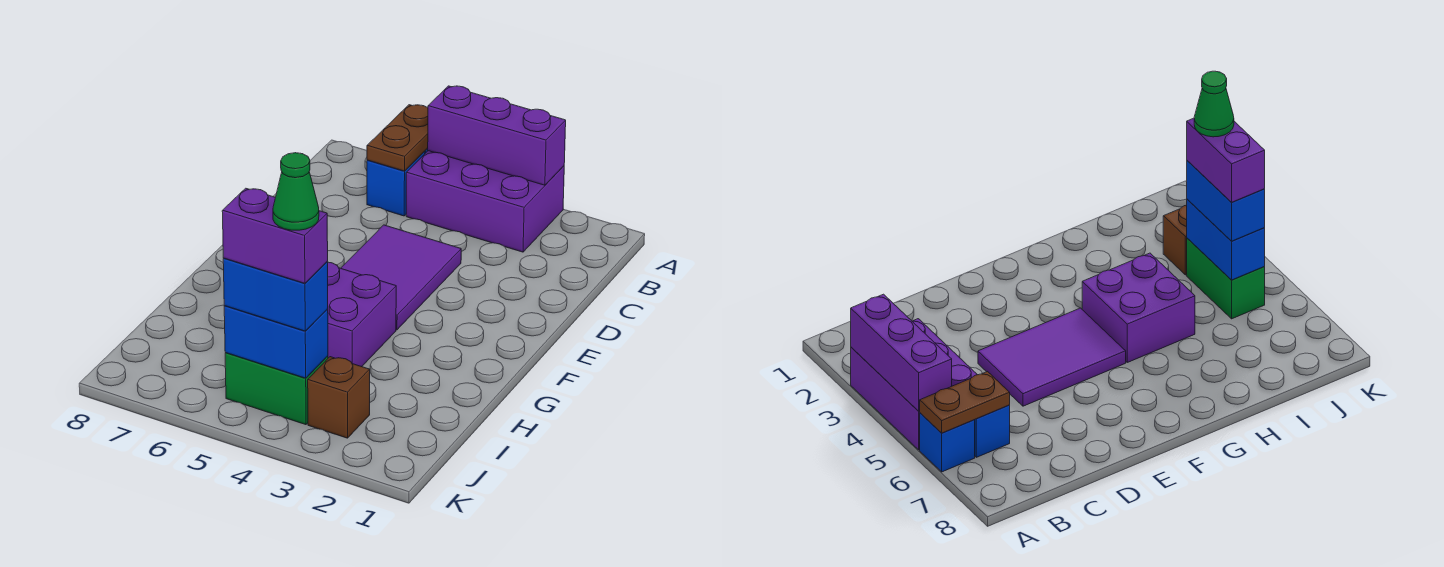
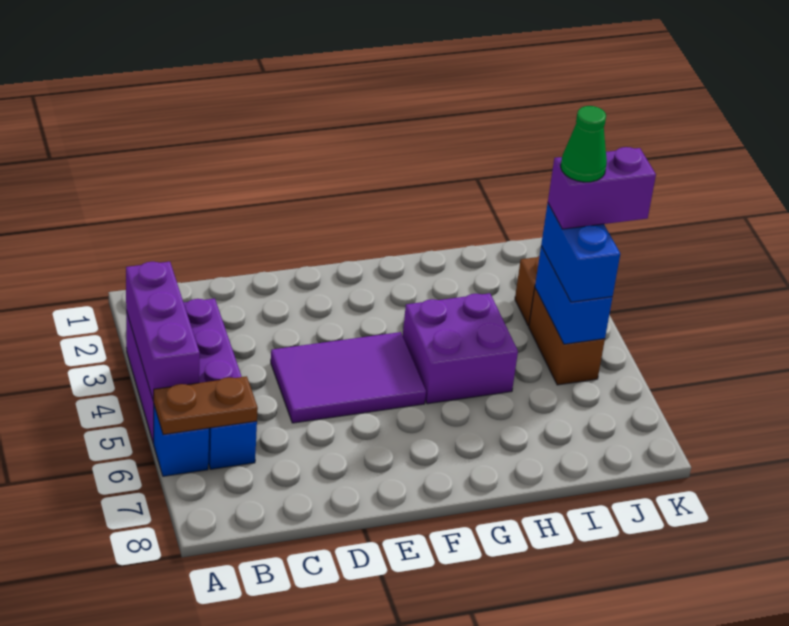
green 1x2 brick [225,353,328,425] -> brown 1x2 brick [529,289,605,385]
purple 1x2 brick [222,188,328,283] -> purple 1x2 brick turned to [548,147,656,229]

